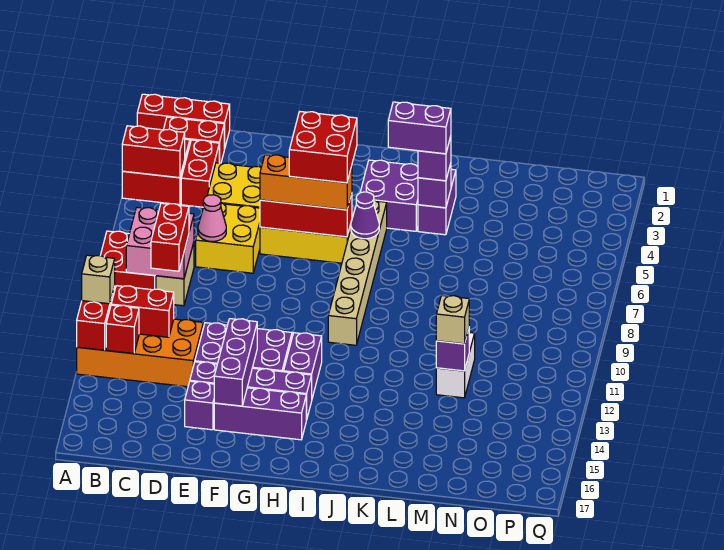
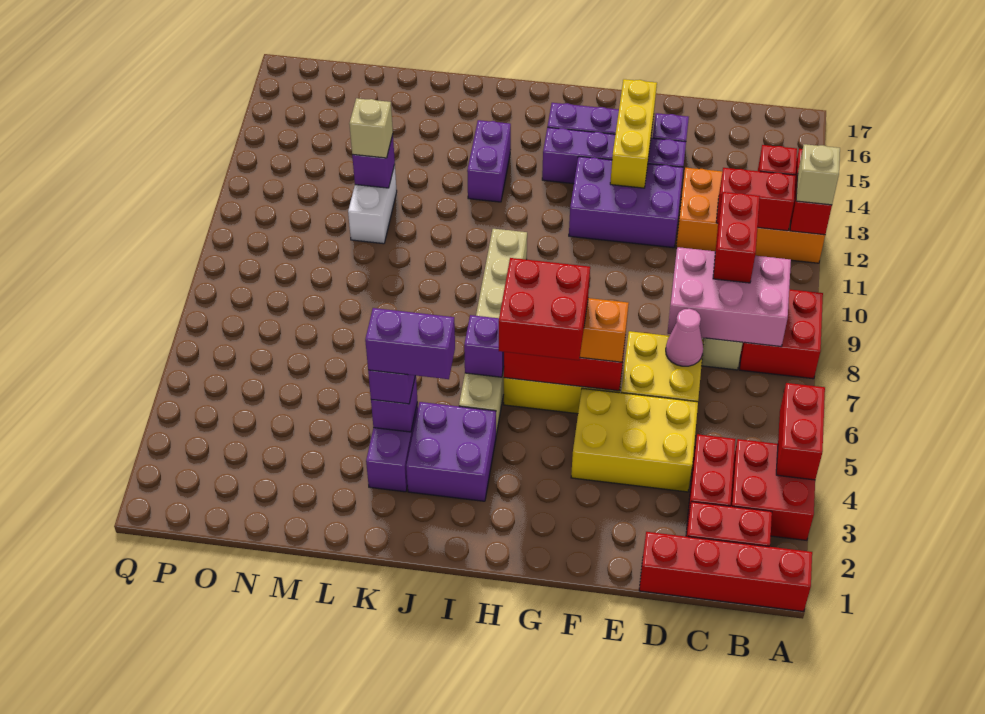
red 1x3 brick [137,94,230,149] -> red 1x4 brick [639,532,812,612]
red 1x2 brick [122,126,185,178] -> red 1x2 brick turned to [776,383,825,480]
pink 2x2 brick [126,207,194,279] -> pink 2x3 brick [667,247,791,347]
purple 1x3 brick [214,319,257,406] -> yellow 1x3 brick [610,79,657,188]
purple 1x2 brick [284,333,322,398] -> purple 1x2 brick moved to [467,120,511,202]
purple 1x1 cone [351,192,379,239] -> purple 1x1 brick [464,315,504,377]

